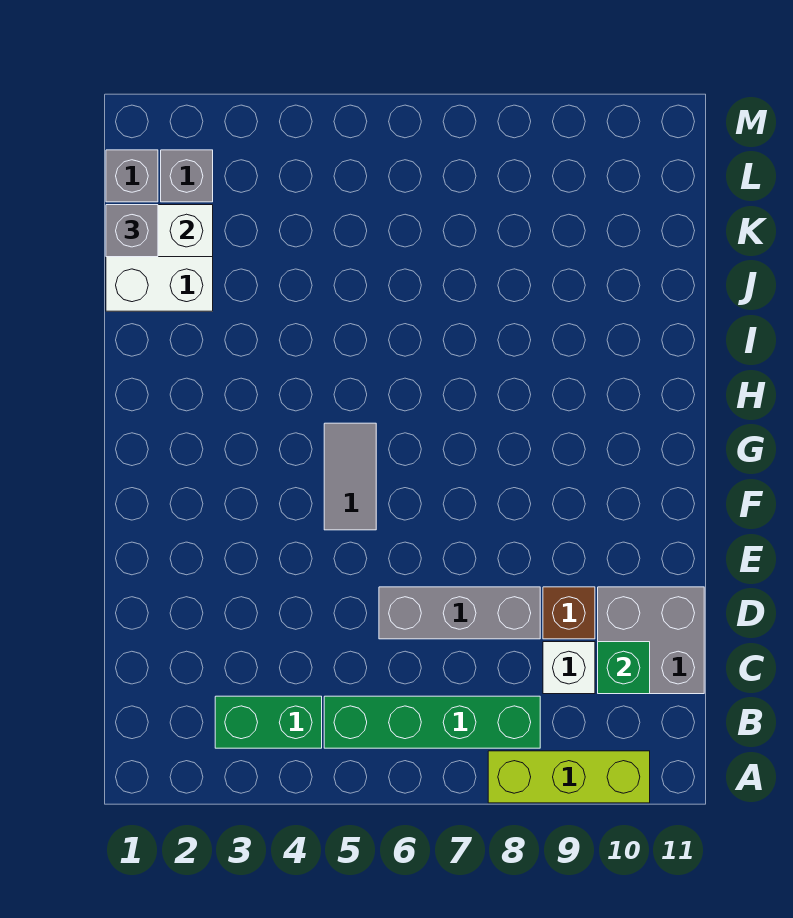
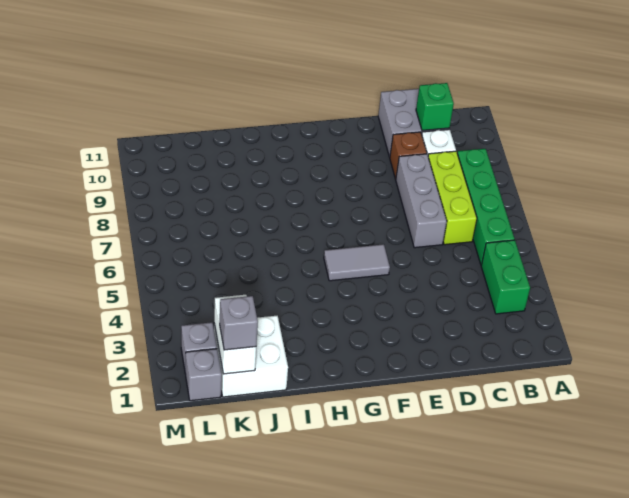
lime 1x3 brick [488,751,650,803] -> lime 1x3 brick moved to [428,151,477,245]

